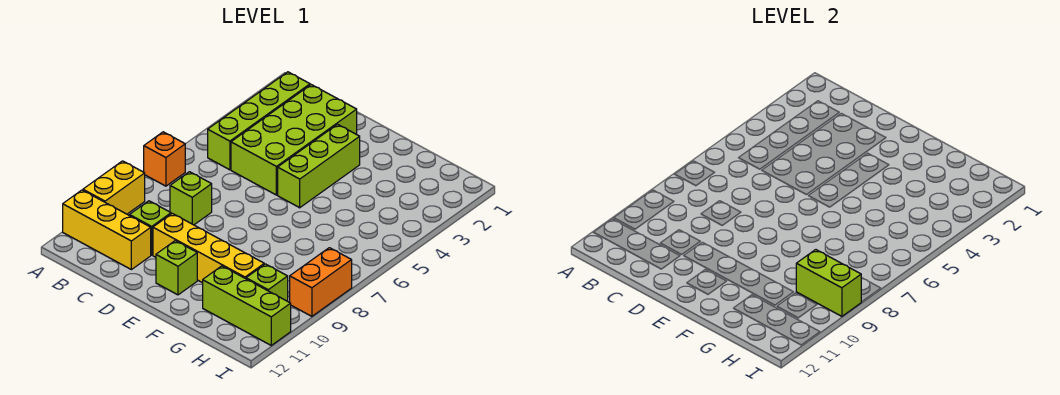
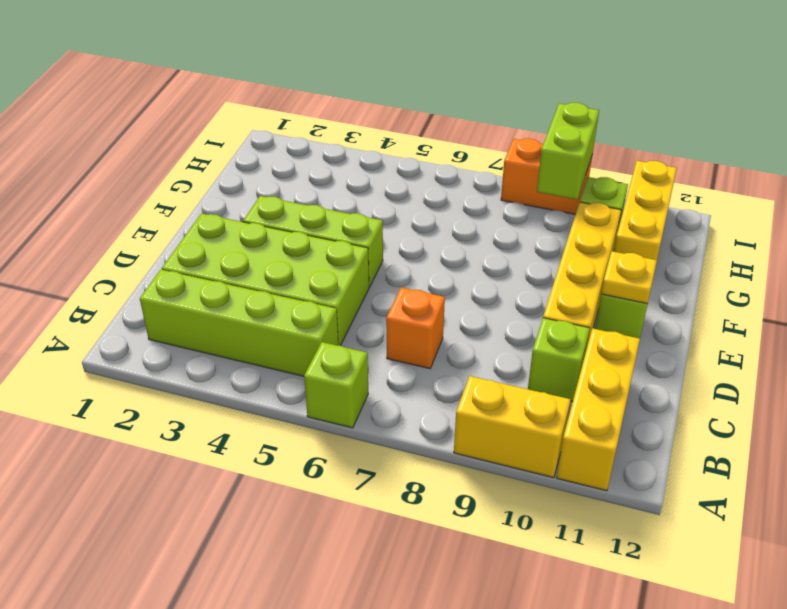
orange 1x1 brick [144,132,185,186] -> orange 1x1 brick moved to [386,288,445,369]
lime 1x1 brick [170,172,212,225] -> lime 1x1 brick moved to [304,342,368,428]
none -> yellow 1x1 plate [601,251,657,304]
lime 1x3 brick [203,266,291,345] -> yellow 1x3 brick [614,161,677,260]

